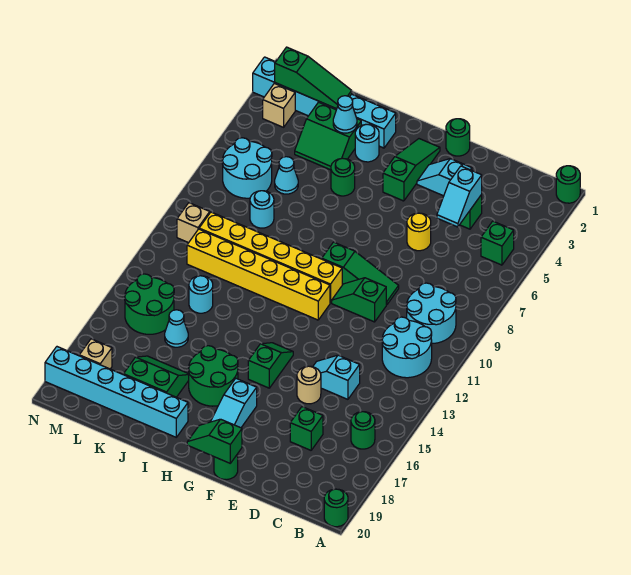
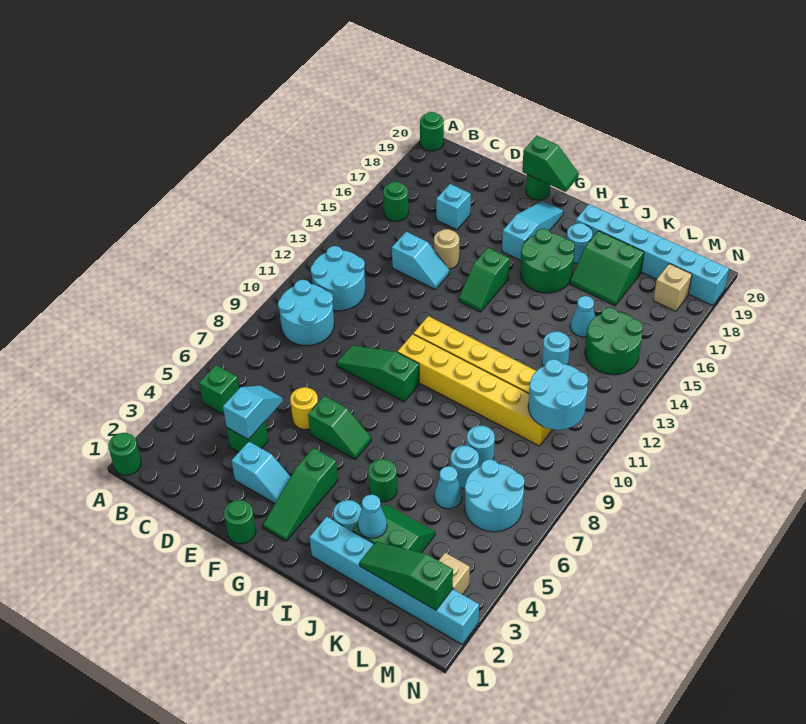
green 1x1 brick [290,407,323,450] -> cyan 1x1 brick [436,184,471,230]
green 1x2 slope [332,278,386,322] -> green 1x2 slope moved to [308,396,371,459]
none -> cyan 1x1 round brick [567,223,593,263]
none -> cyan 1x1 round brick [451,445,479,488]
none -> cyan 2x2 round brick [528,359,588,430]
tan 1x1 brick [177,203,210,243] -> none

